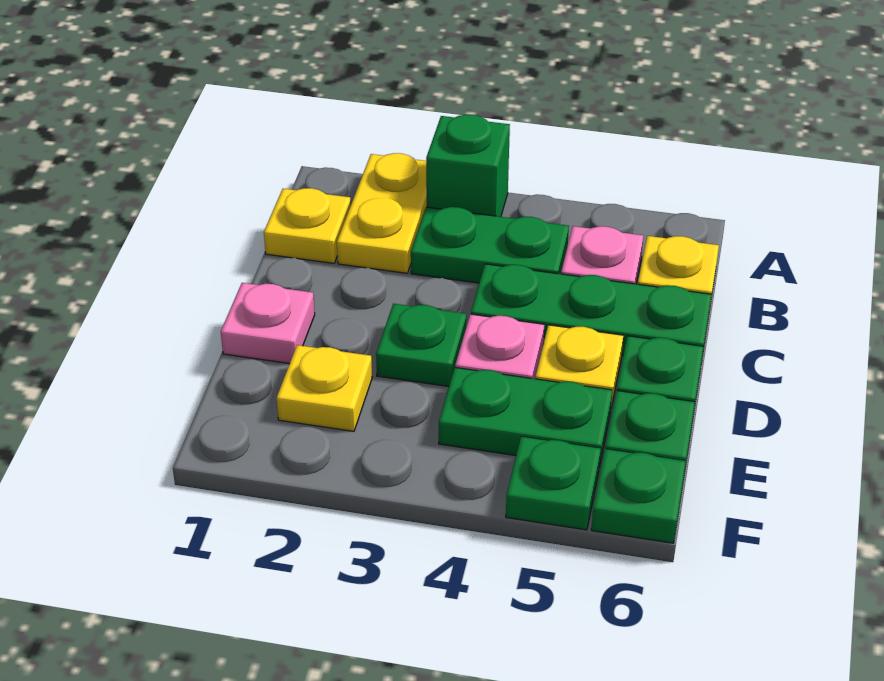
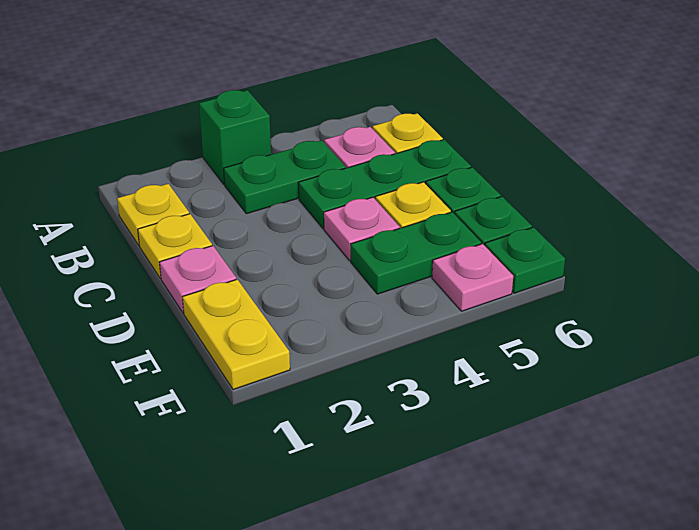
yellow 1x2 plate [337,153,427,273] -> yellow 1x2 plate moved to [183,279,290,390]
green 1x1 plate [376,304,466,387] -> none
yellow 1x1 plate [277,345,372,431] -> yellow 1x1 plate moved to [138,214,212,278]
green 1x1 plate [506,437,601,530] -> pink 1x1 plate [432,244,513,311]

